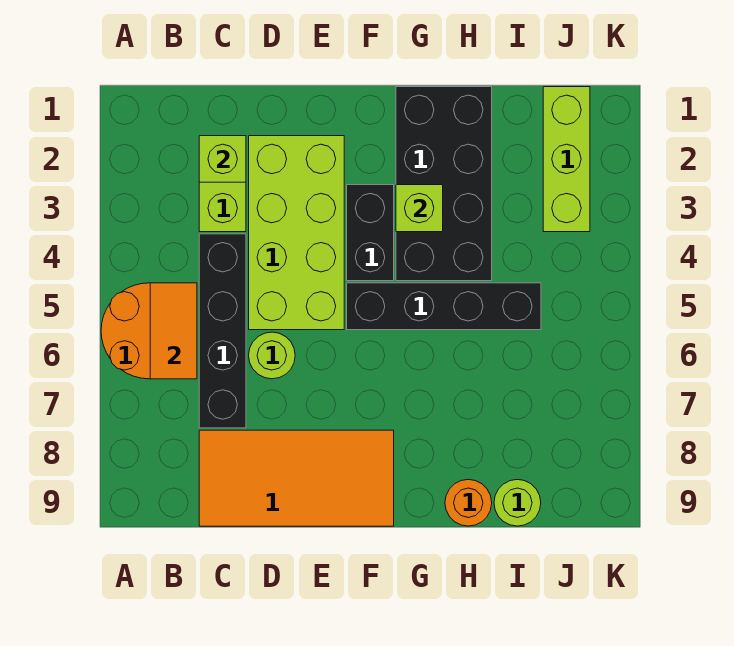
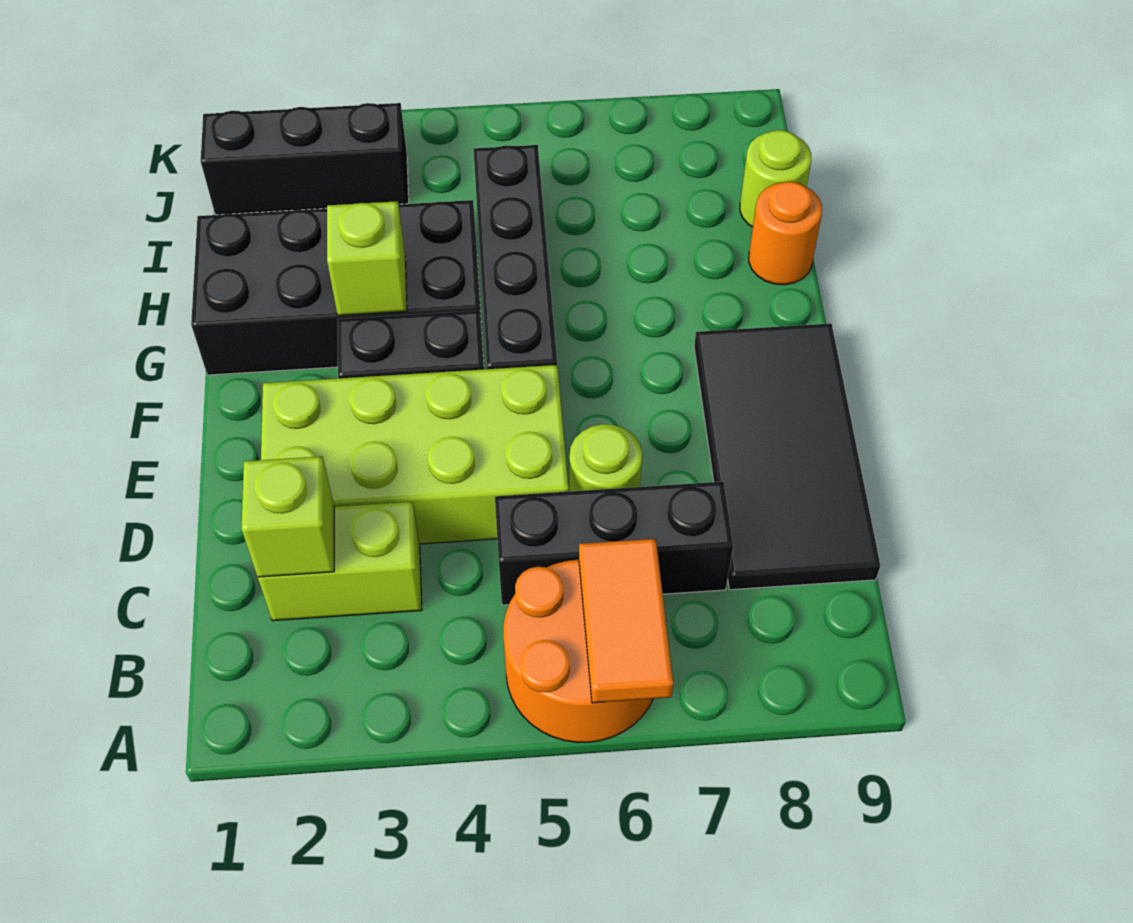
orange 1x2 tile [150,283,197,379] -> orange 1x2 tile turned to [579,539,673,703]
black 1x4 brick [199,234,246,428] -> black 1x3 brick [495,482,733,605]
orange 2x4 tile [199,430,394,526] -> black 2x4 tile [694,324,880,590]
lime 1x3 brick [543,87,590,232] -> black 1x3 brick [201,103,409,215]

